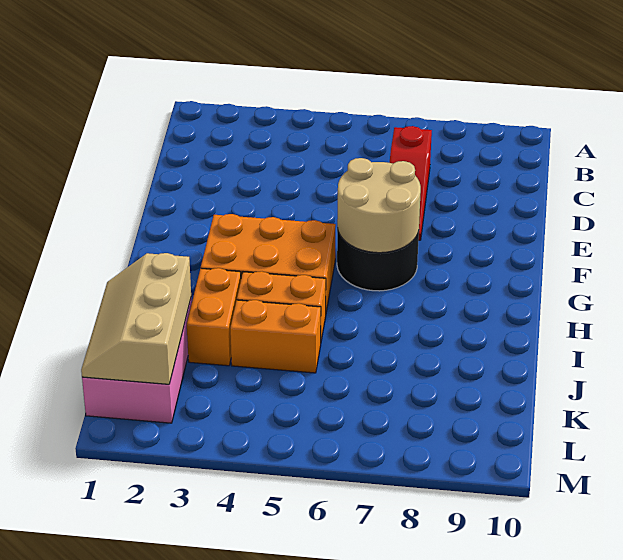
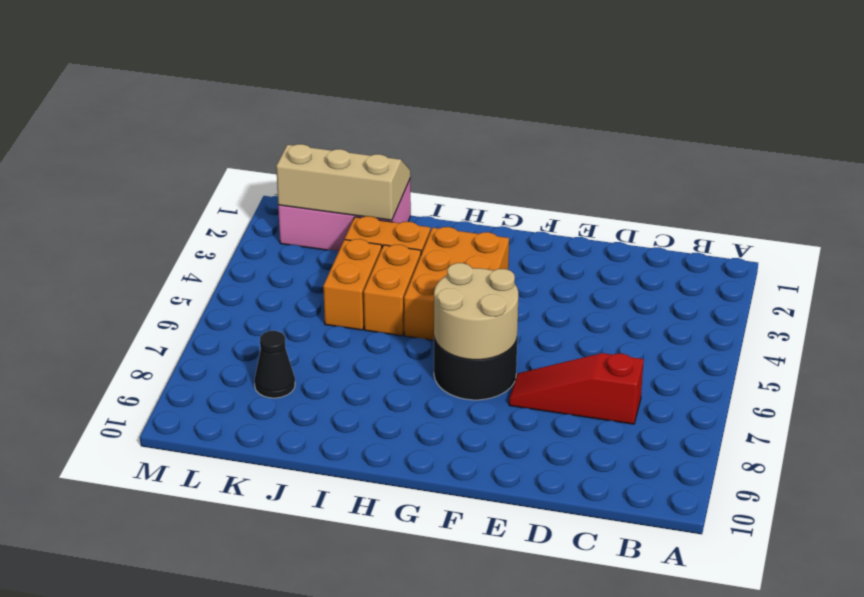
none -> black 1x1 cone [254,331,295,398]

